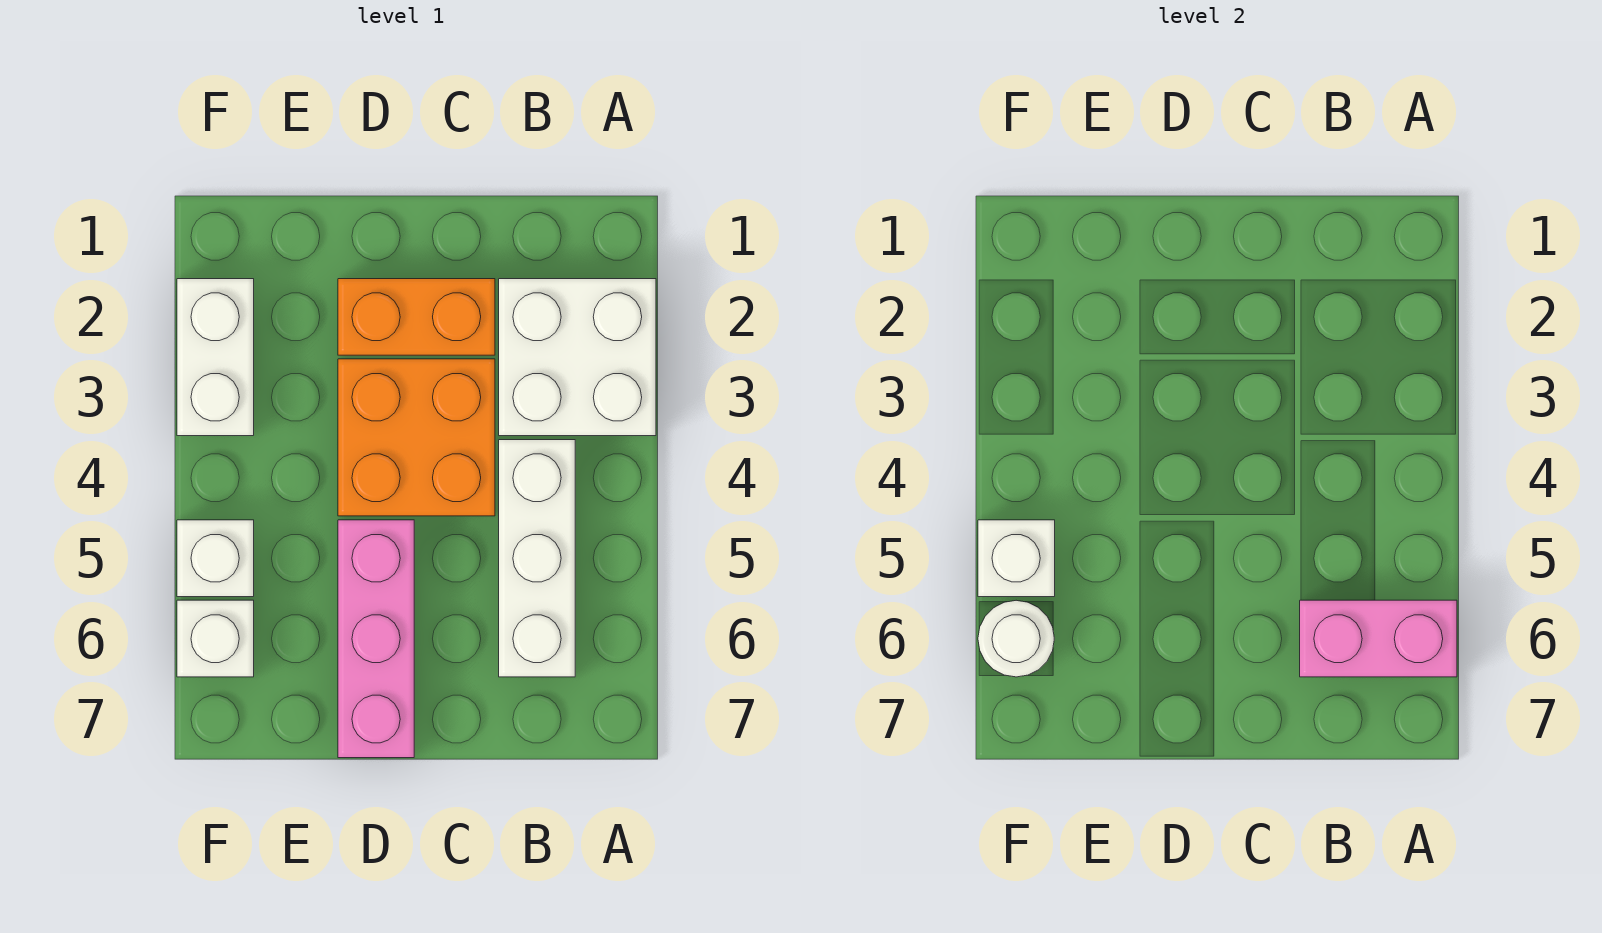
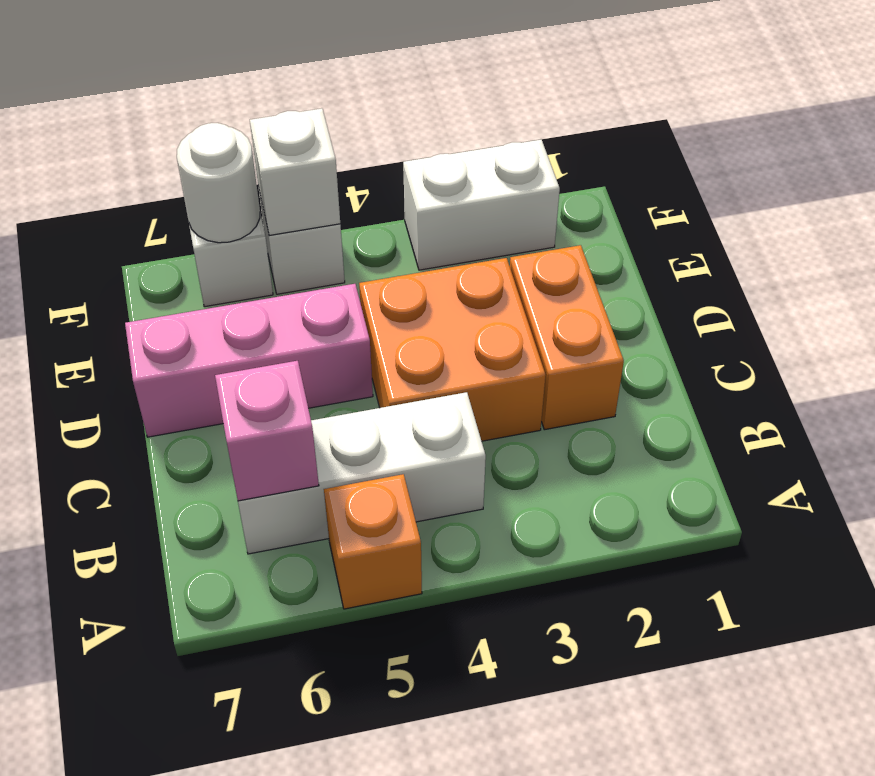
white 2x2 brick [499,279,656,436] -> none
none -> orange 1x1 brick [324,474,422,609]
pink 1x2 brick [1300,600,1457,677] -> pink 1x1 brick [215,361,319,501]

